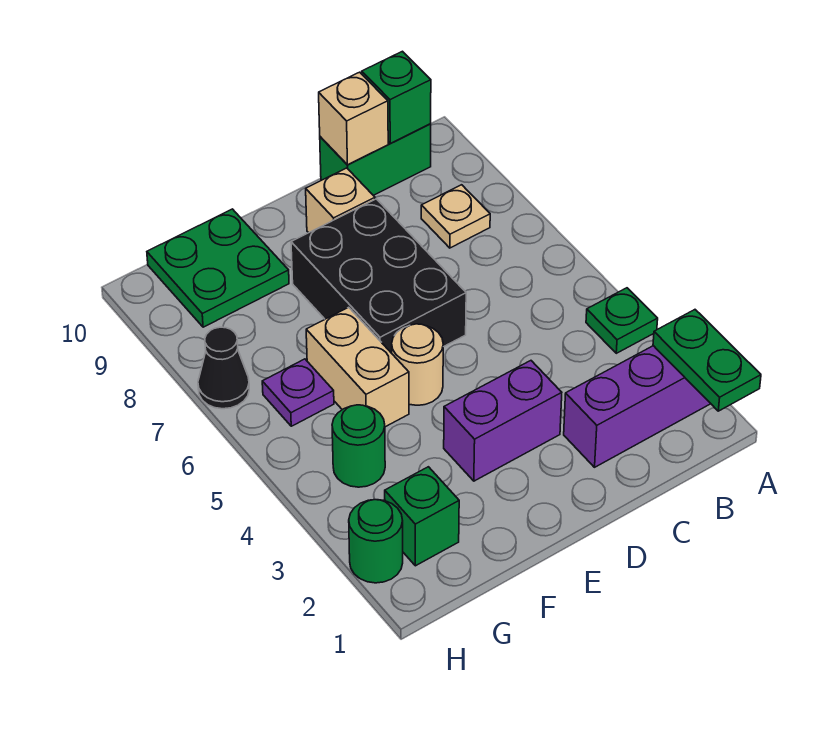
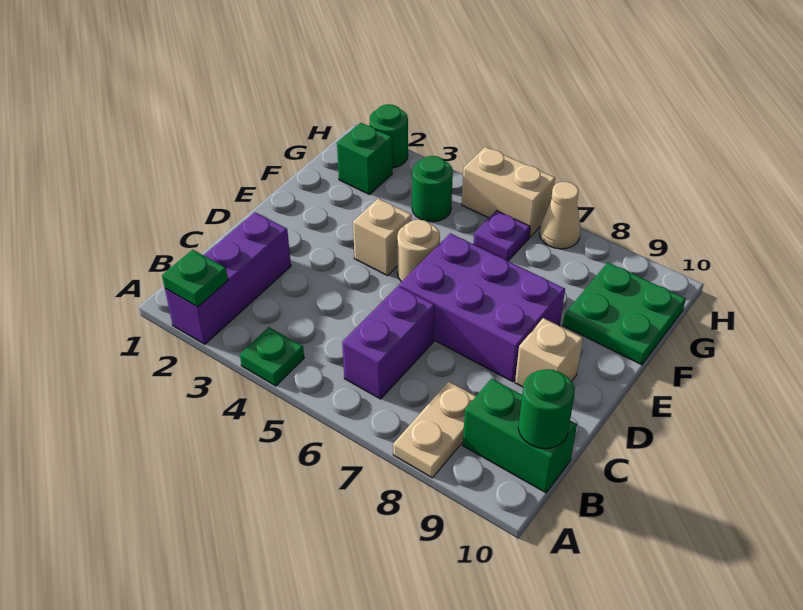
green 1x2 plate [653,310,761,411] -> green 1x1 plate [162,250,228,307]
tan 1x1 plate [421,185,490,248] -> tan 1x2 plate [393,382,476,478]
green 1x2 brick [320,124,431,195] -> green 1x2 brick turned to [463,379,577,493]
green 1x1 brick [362,51,431,143] -> green 1x1 round brick [518,369,575,449]
tan 1x1 brick [319,72,388,165] -> tan 1x1 brick moved to [353,199,412,276]
purple 1x2 brick [444,361,562,481] -> purple 1x2 brick moved to [342,286,435,399]
black 2x3 brick [291,199,466,353] -> purple 2x3 brick [399,233,565,382]
tan 1x2 brick [306,307,409,427] -> tan 1x2 brick moved to [462,147,555,237]
black 1x1 cone [198,327,249,409] -> tan 1x1 cone [540,182,581,249]

